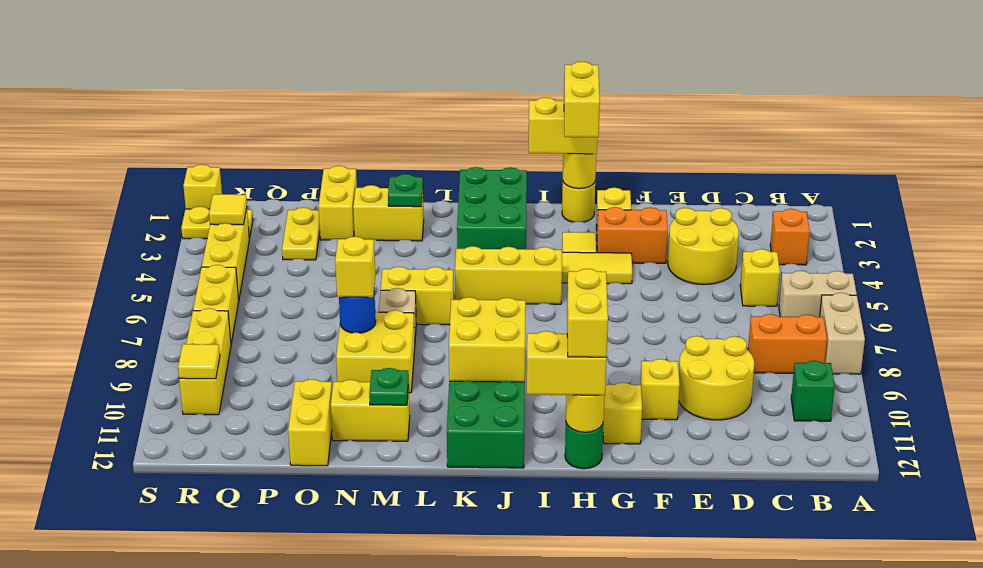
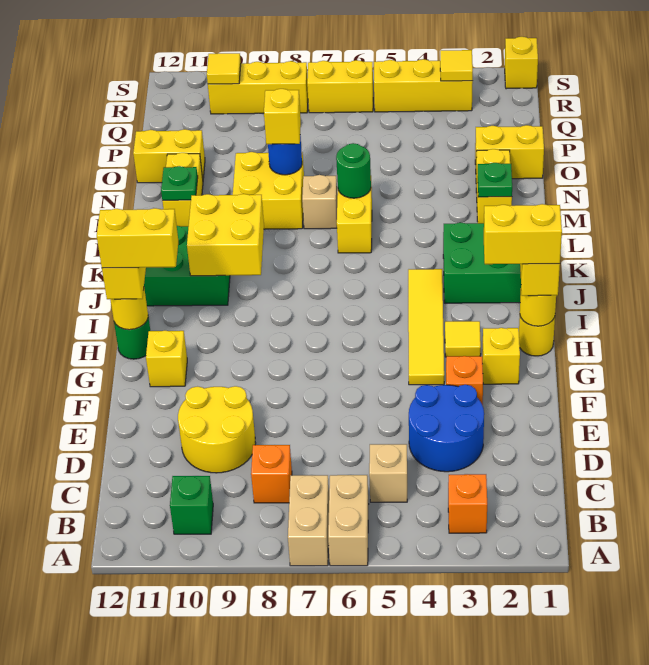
tan 1x2 brick [820,293,865,374] -> tan 1x2 brick turned to [288,475,329,566]
orange 1x2 brick [748,314,827,373] -> orange 1x1 brick [251,445,292,503]
yellow 1x1 brick [740,249,780,306] -> tan 1x1 brick [369,444,407,502]
yellow 2x2 round brick [668,208,739,285] -> blue 2x2 round brick [409,385,484,472]
orange 1x2 brick [597,207,668,263] -> orange 1x1 brick [446,356,483,405]
yellow 1x1 brick [640,359,680,420] -> none
yellow 1x3 brick [455,246,562,304] -> none
none -> green 1x1 round brick [336,143,371,198]
yellow 1x2 plate [282,207,320,260] -> none
yellow 1x2 plate [181,206,253,239] -> none

